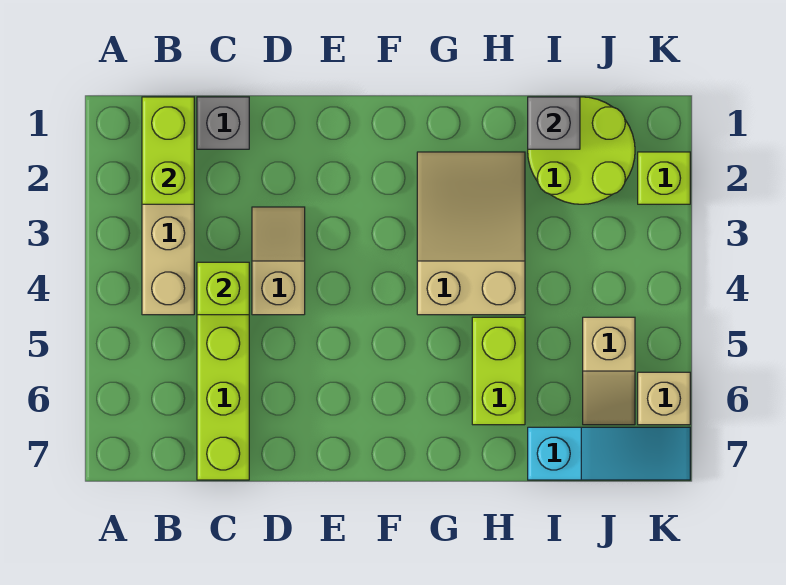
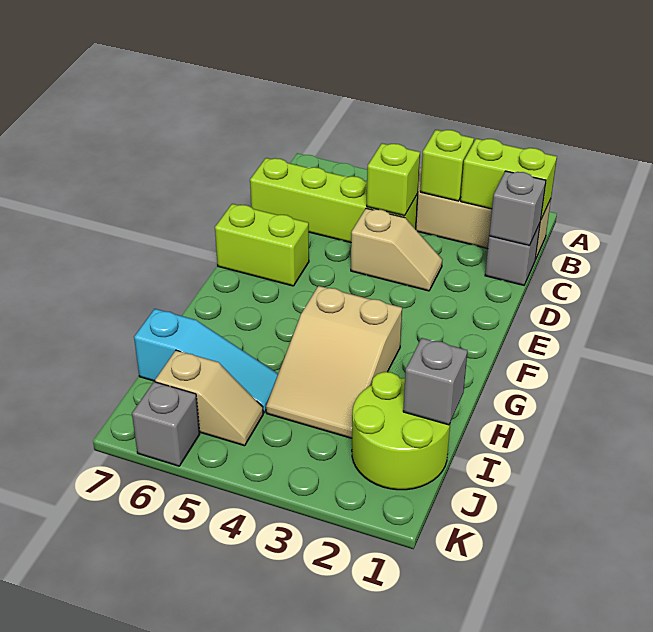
none -> grey 1x1 brick [489,171,546,246]
tan 2x3 slope [417,152,525,315] -> tan 2x3 slope turned to [266,286,402,438]
lime 1x2 brick [472,317,525,425] -> lime 1x2 brick moved to [215,204,309,286]
cyan 1x3 slope [528,427,690,480] -> cyan 1x3 slope turned to [134,309,278,413]
tan 1x2 slope [583,317,635,425] -> tan 1x2 slope turned to [155,350,263,446]
lime 1x1 brick [638,152,690,204] -> lime 1x1 brick moved to [420,130,474,201]
tan 1x1 brick [638,372,690,425] -> grey 1x1 brick [132,382,200,466]

